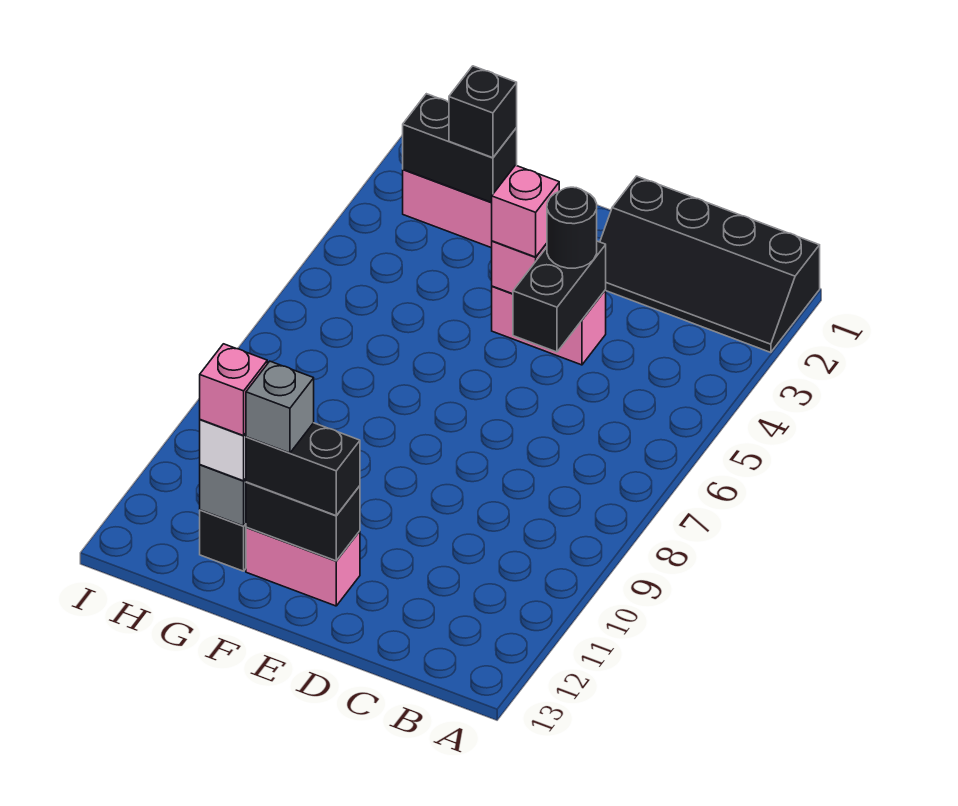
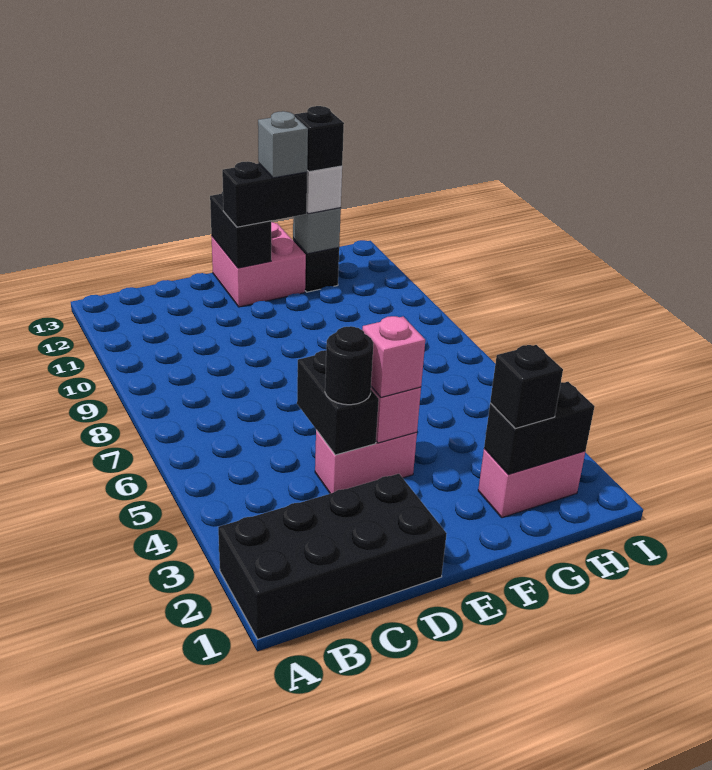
black 2x4 slope [600,176,820,353] -> black 2x4 brick [218,474,447,639]
pink 1x2 brick [246,527,360,606] -> pink 2x2 brick [211,222,306,307]
black 1x2 brick [246,482,360,561] -> black 1x2 brick turned to [210,192,271,268]
pink 1x1 brick [200,344,267,436] -> black 1x1 brick [294,106,344,172]

